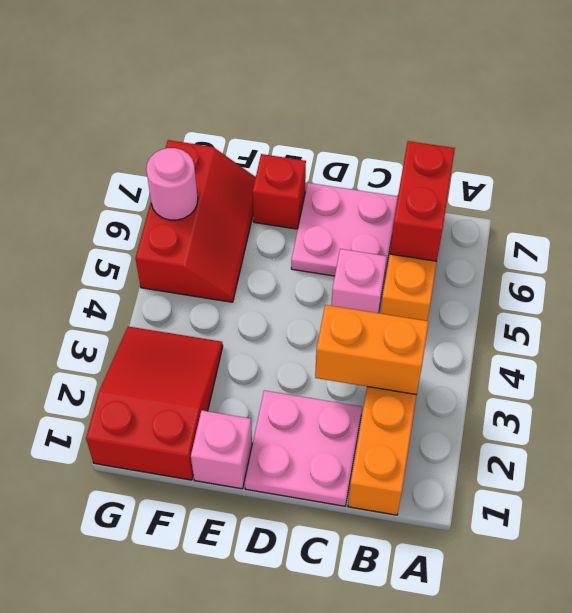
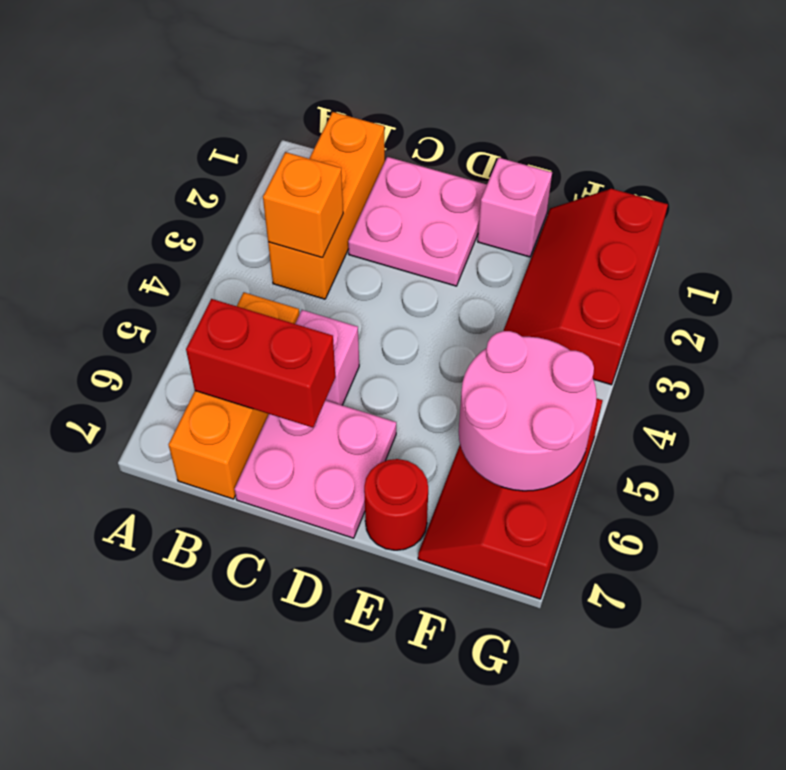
orange 1x2 brick [315,305,429,395] -> orange 1x1 brick [263,152,343,258]
red 1x2 brick [390,141,455,261] -> red 1x2 brick turned to [186,299,335,428]
red 1x1 brick [252,154,306,229] -> red 1x1 round brick [364,459,428,550]
red 2x3 slope [86,326,223,480] -> red 2x3 slope turned to [503,189,668,385]
pink 1x1 round brick [146,148,198,220] -> pink 2x2 round brick [459,331,597,491]

